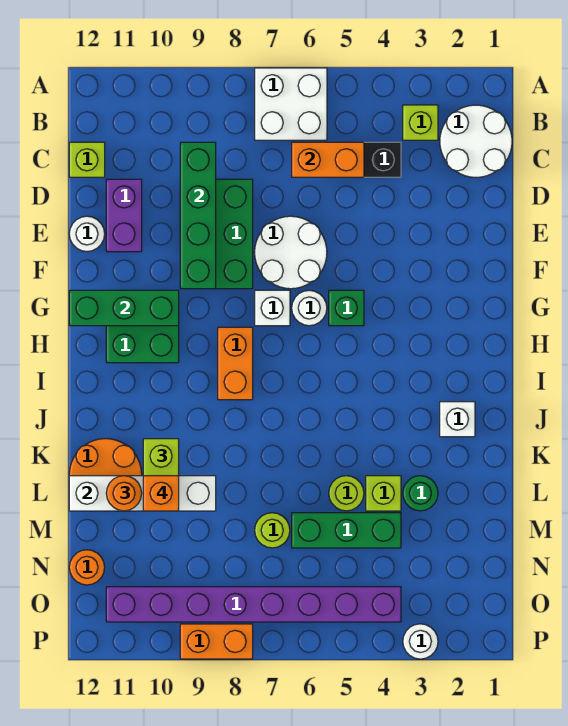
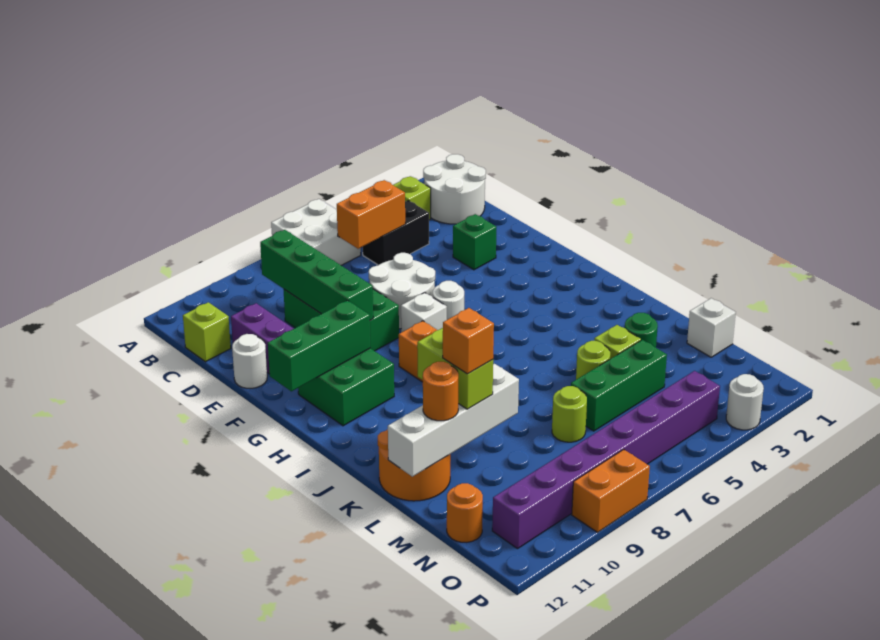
green 1x1 brick [329,290,364,326] -> green 1x1 brick moved to [453,214,496,270]
white 1x1 brick [440,402,475,437] -> white 1x1 brick moved to [687,298,736,357]

